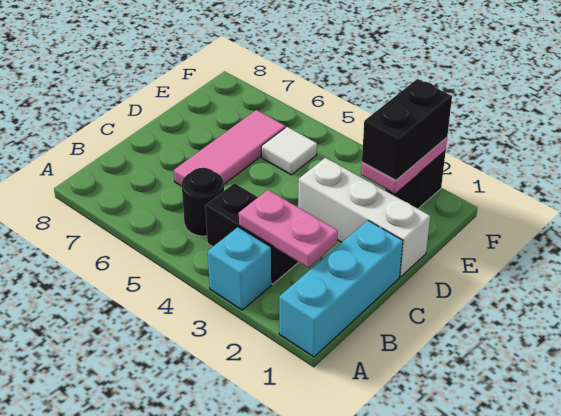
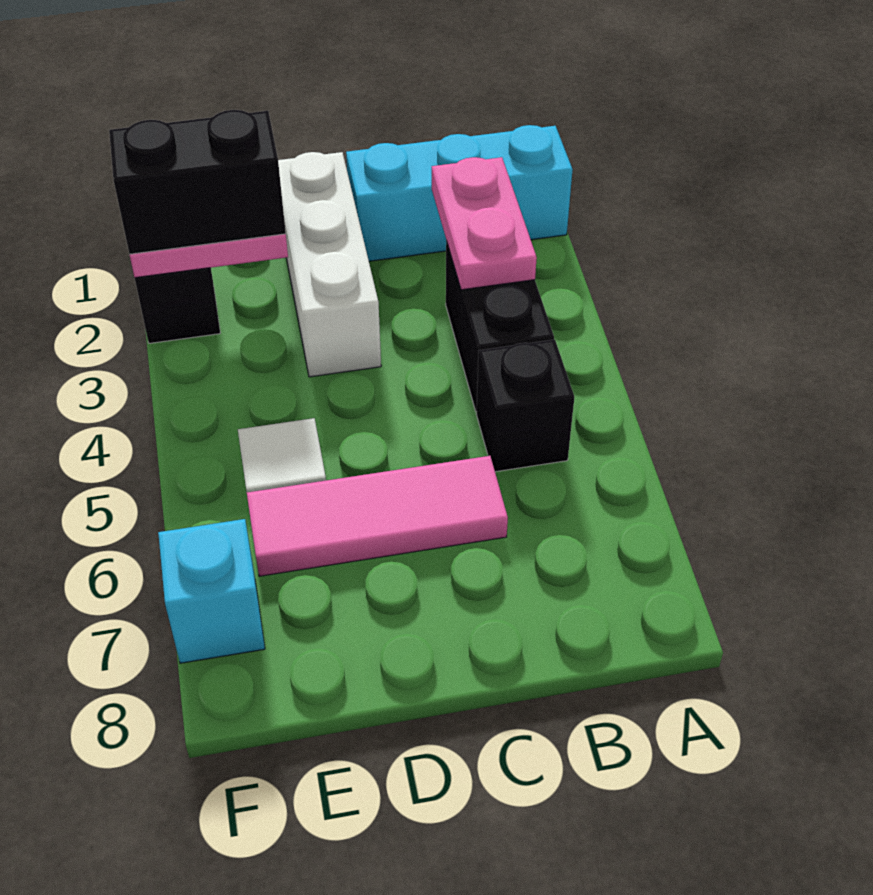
cyan 1x1 brick [208,227,271,310] -> cyan 1x1 brick moved to [158,519,265,663]
black 1x1 round brick [182,168,224,236] -> black 1x1 brick [476,339,574,472]

